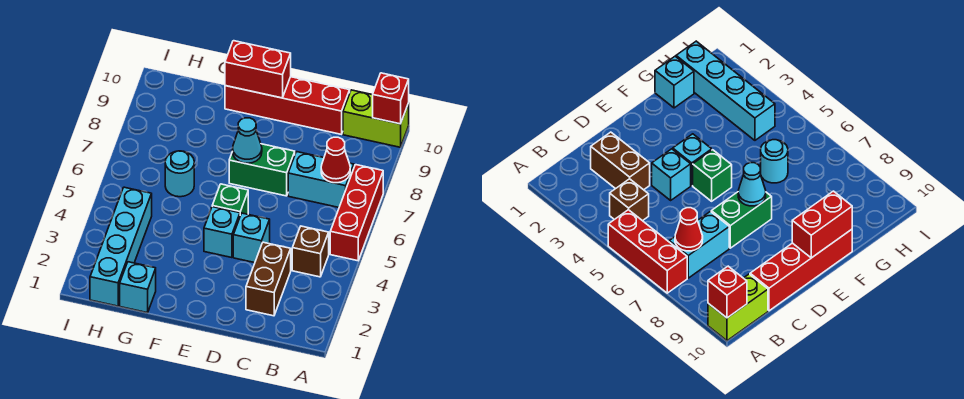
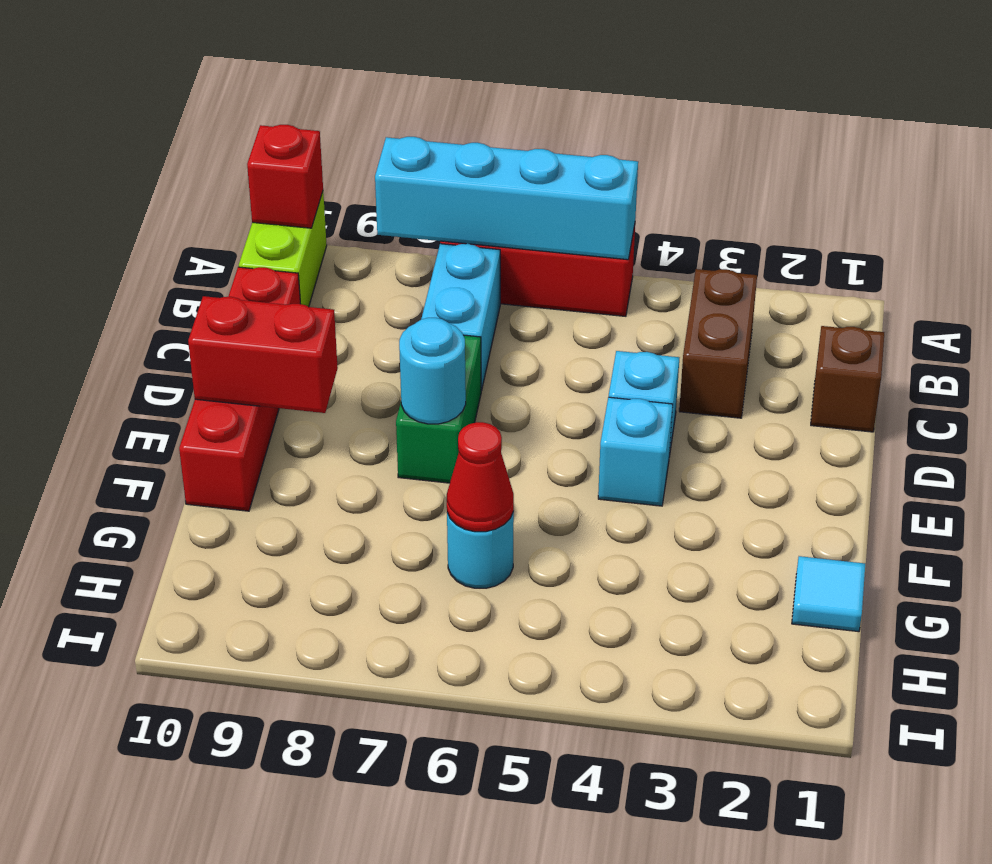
brown 1x1 brick [292,226,329,277] -> brown 1x1 brick moved to [811,326,884,432]
red 1x1 cone [321,137,350,183] -> red 1x1 cone moved to [447,422,514,532]
brown 1x2 brick [246,242,291,316] -> brown 1x2 brick turned to [679,269,757,418]
green 1x1 brick [212,184,248,215] -> none
cyan 1x1 cone [233,118,262,163] -> cyan 1x1 round brick [399,318,466,424]
red 1x2 brick [225,41,291,98] -> red 1x2 brick turned to [188,296,338,413]
cyan 1x1 brick [120,262,156,313] -> cyan 1x1 tile [792,556,865,632]
cyan 1x4 brick [90,187,152,306] -> cyan 1x4 brick moved to [375,137,638,260]

